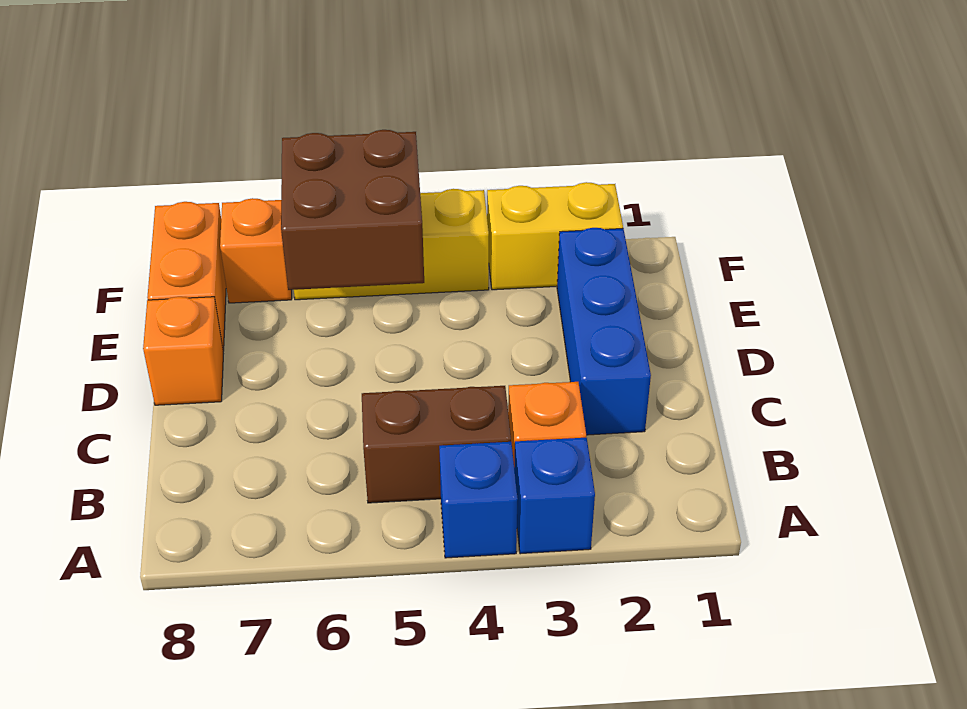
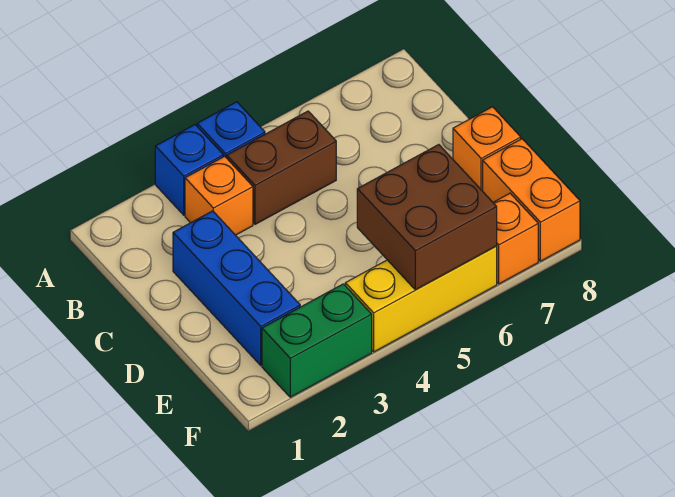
yellow 1x2 brick [487,182,623,290] -> green 1x2 brick [262,284,372,397]

